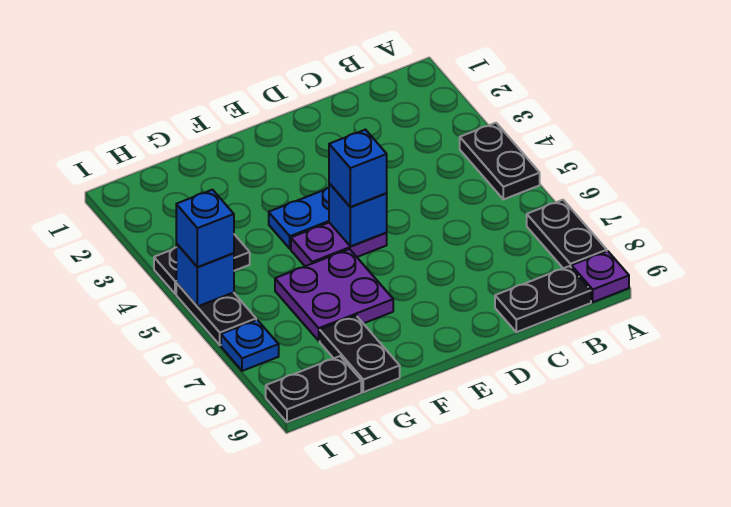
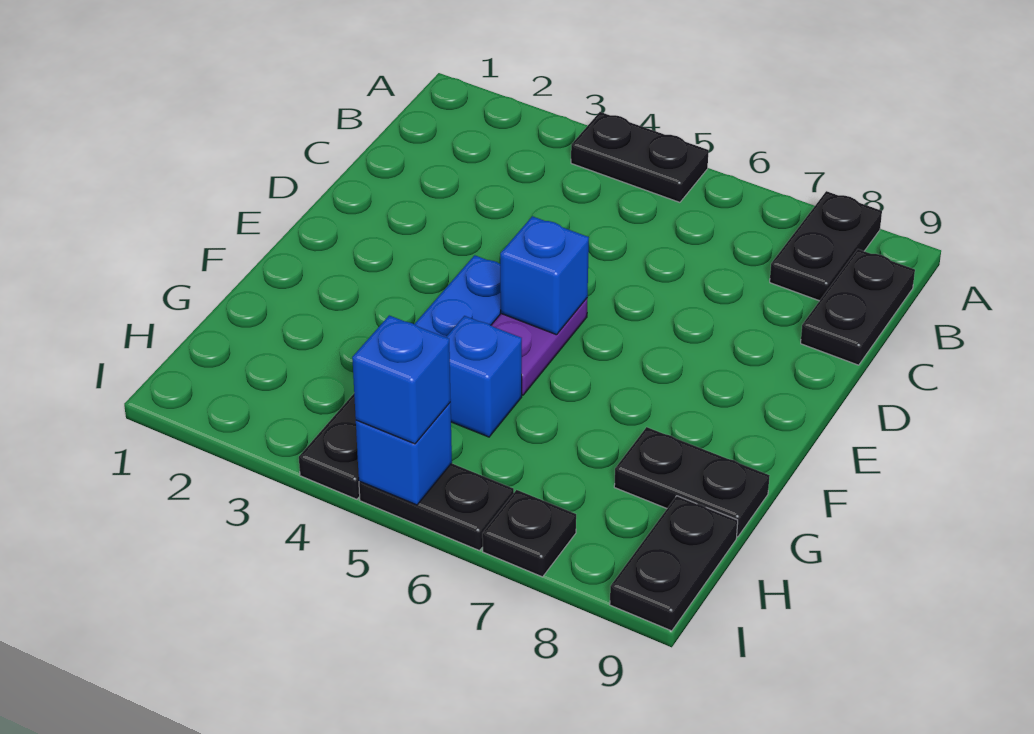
black 1x2 plate [527,200,607,268] -> black 1x2 plate turned to [770,191,882,301]
purple 1x1 plate [571,251,629,302] -> none
blue 1x1 brick [329,130,387,207] -> blue 1x1 brick moved to [446,316,522,437]
purple 2x2 plate [275,249,393,341] -> none
blue 1x1 plate [221,320,279,371] -> black 1x1 plate [482,490,576,577]

